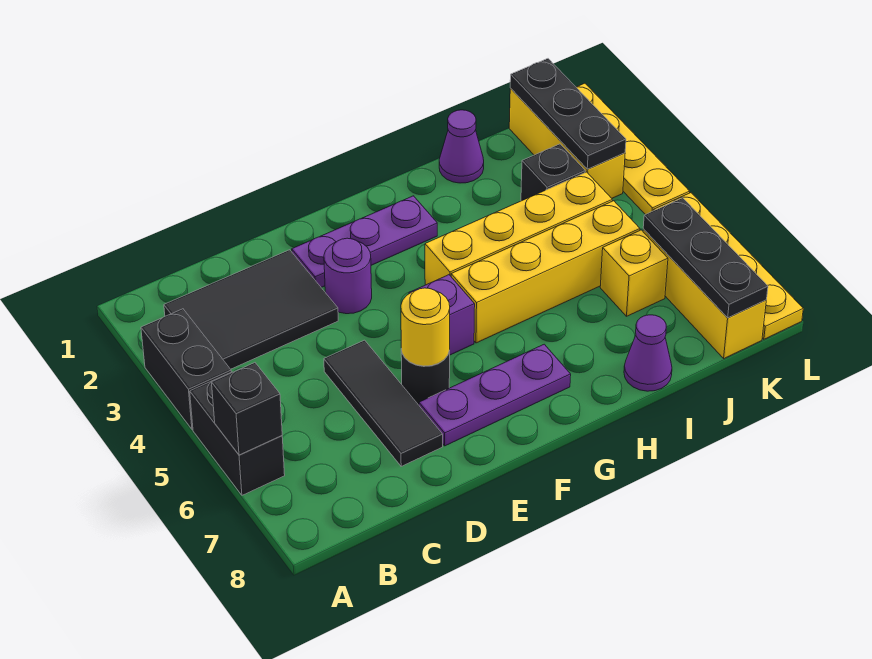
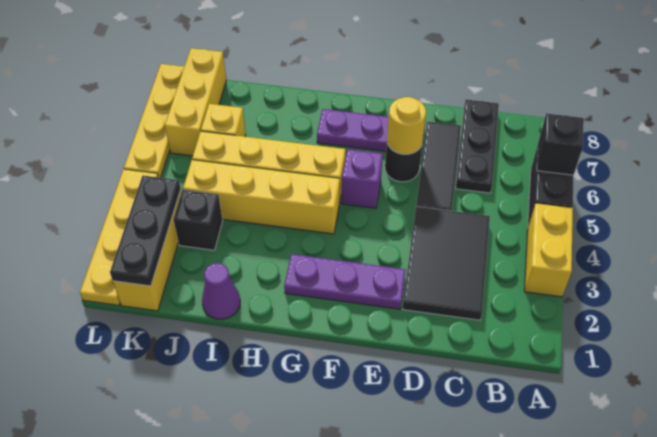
black 1x2 brick [141,309,231,429] -> yellow 1x2 brick [524,203,573,297]
black 2x3 tile [164,250,338,369] -> black 2x3 tile turned to [403,207,490,320]
purple 1x1 round brick [324,238,372,314] -> none
purple 1x1 cone [624,315,672,391] -> none
black 1x3 plate [643,198,768,318] -> black 1x3 plate moved to [456,100,499,193]

